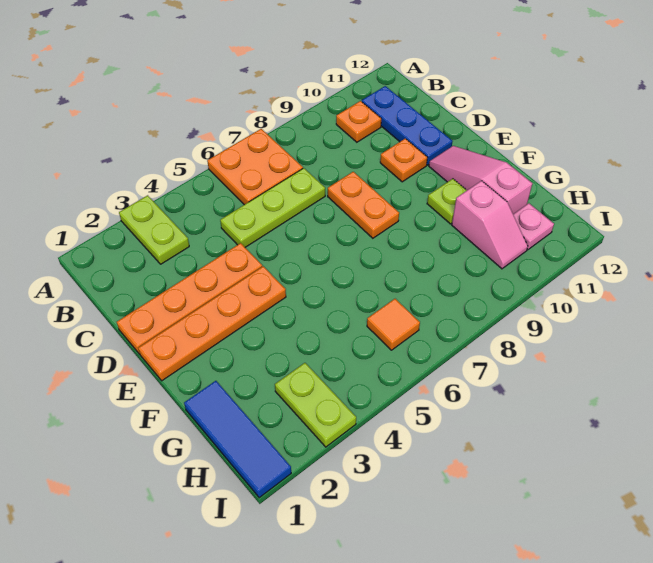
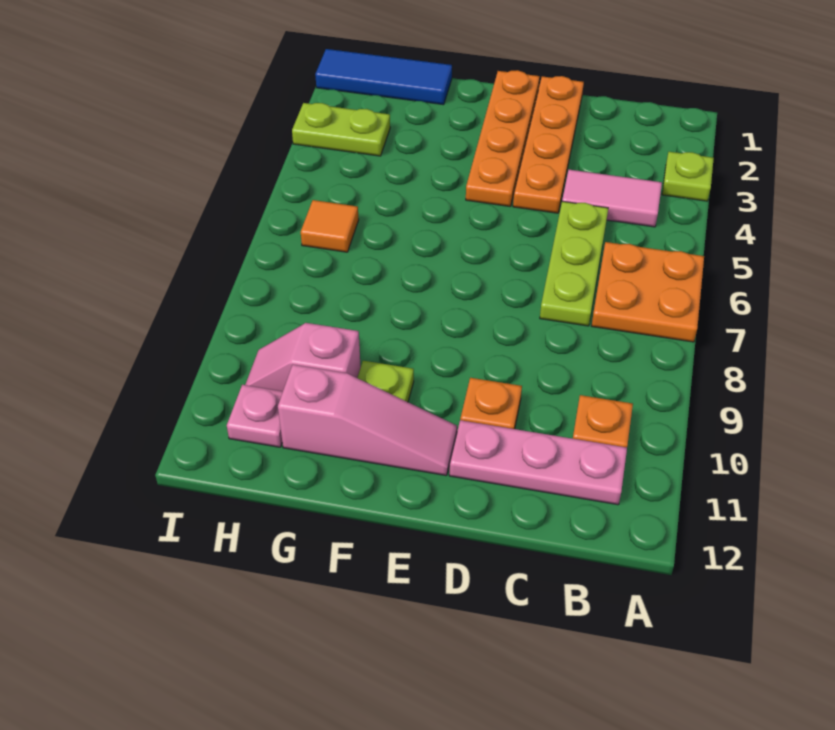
lime 1x2 plate [119,195,189,264] -> lime 1x1 plate [662,152,714,201]
none -> pink 1x2 tile [562,170,662,227]
blue 1x3 plate [362,86,453,165] -> pink 1x3 plate [449,420,627,505]
orange 1x2 plate [328,172,399,238] -> none

